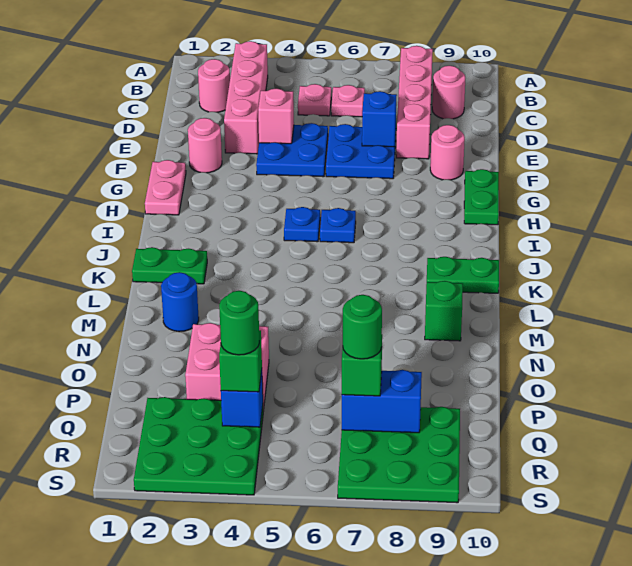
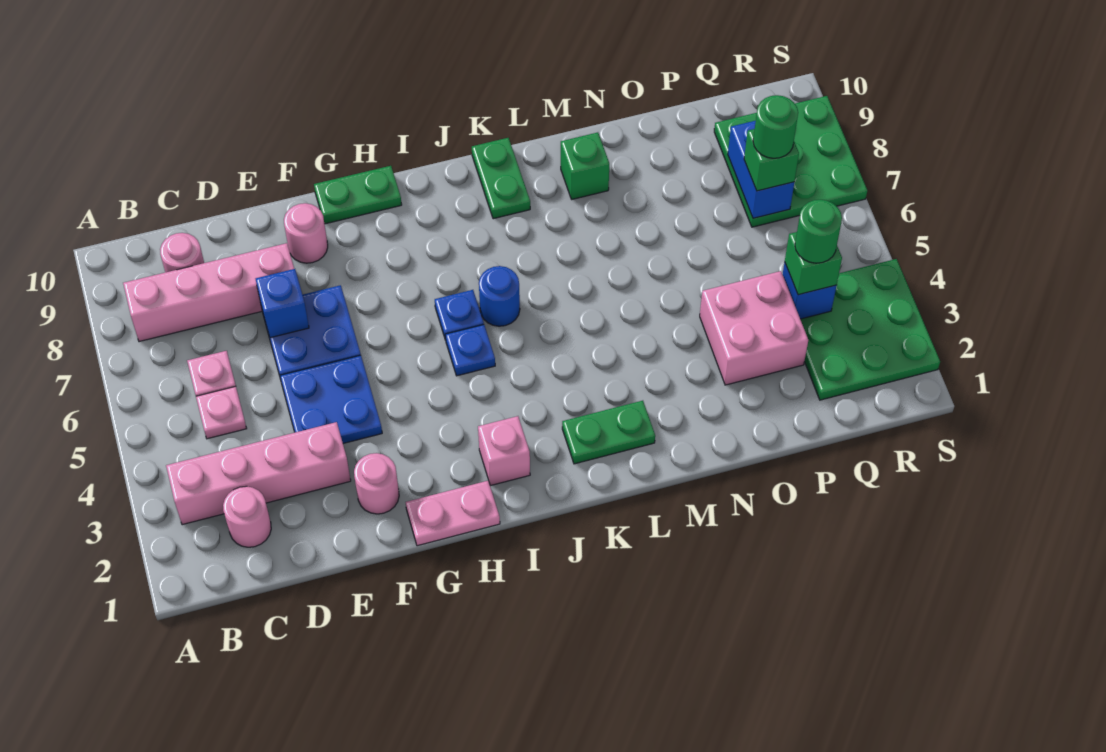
pink 1x1 brick [258,88,294,144] -> pink 1x1 brick moved to [478,416,530,486]
green 1x2 plate [132,247,207,284] -> green 1x2 plate turned to [562,401,655,464]
blue 1x1 round brick [161,272,199,332] -> blue 1x1 round brick moved to [479,266,520,326]

